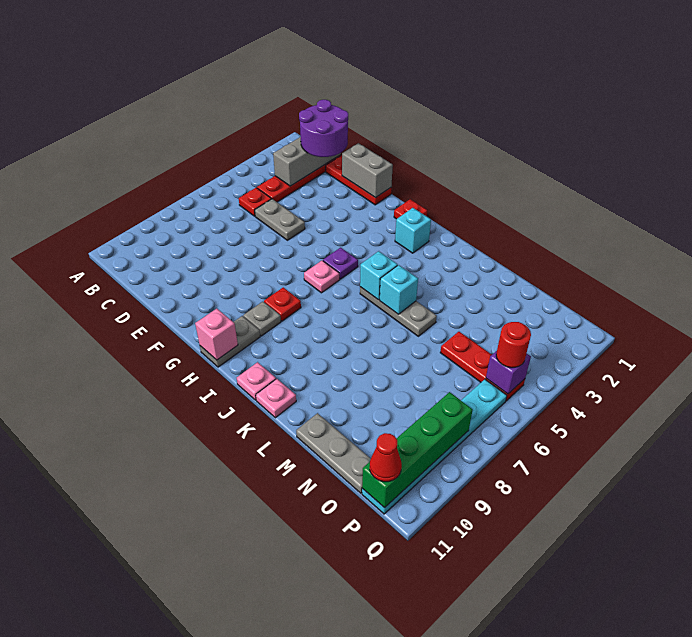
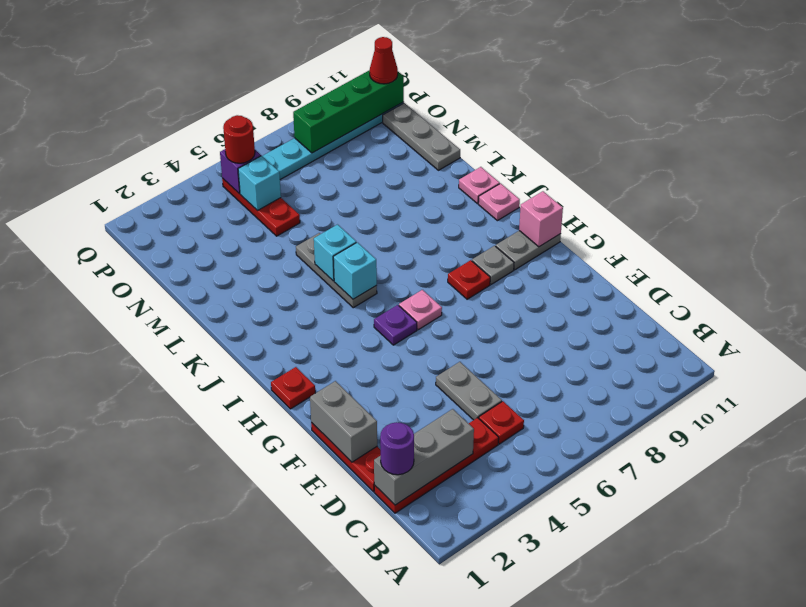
purple 2x2 round brick [299,100,348,157] -> purple 1x1 round brick [380,422,414,475]
cyan 1x1 brick [395,208,431,253] -> cyan 1x1 brick moved to [238,156,281,211]

